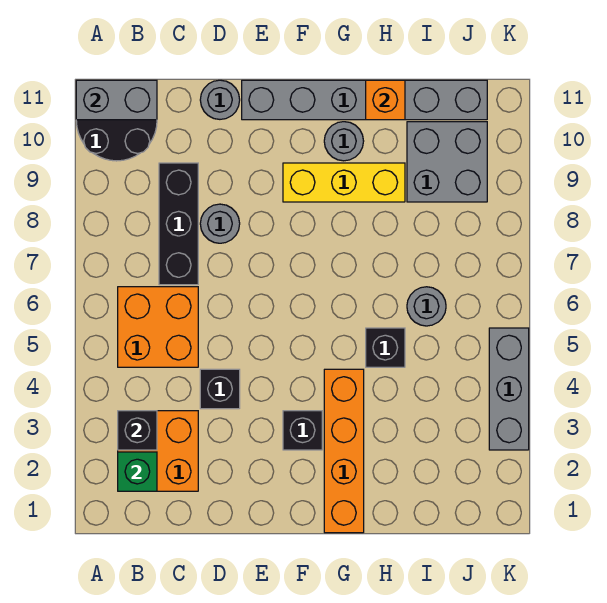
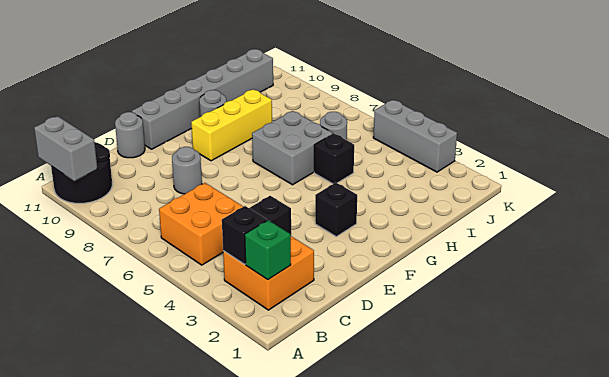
grey 1x2 brick [76,80,157,120] -> grey 1x2 brick turned to [34,116,97,181]
black 1x3 brick [159,163,198,285] -> none
orange 1x4 brick [324,369,364,533] -> none
orange 1x1 brick [366,80,405,120] -> none
grey 2x2 brick [407,122,487,202] -> grey 2x2 brick moved to [252,111,333,185]

